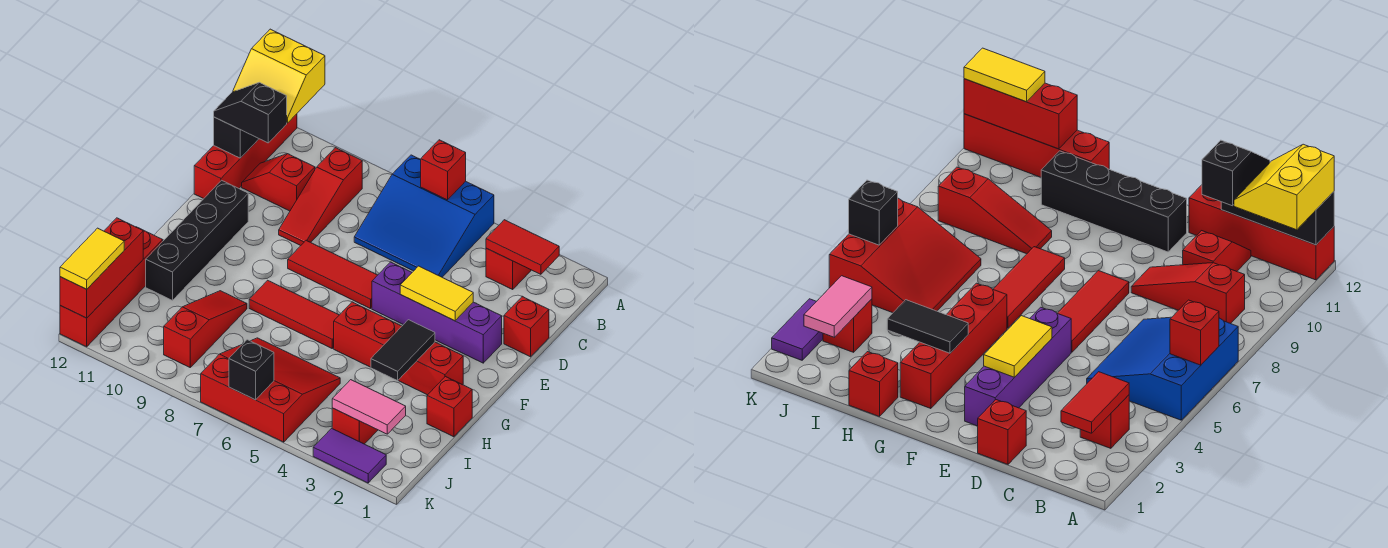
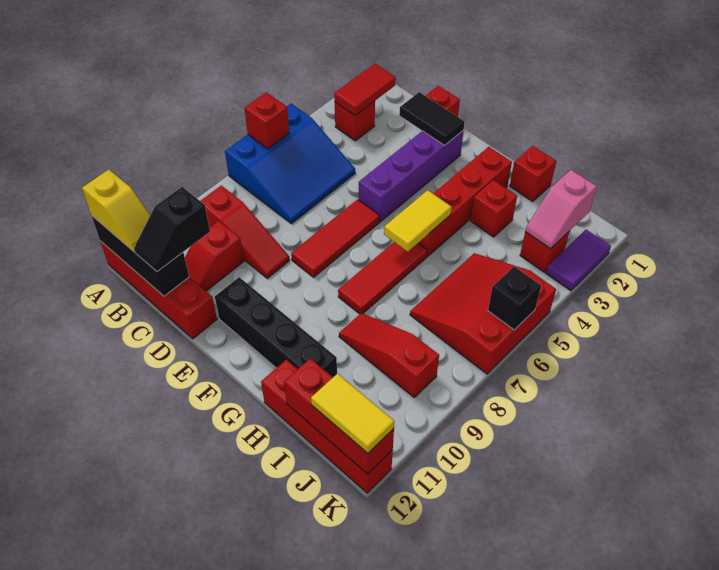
yellow 2x2 slope [233,29,325,123] -> yellow 1x2 slope [82,170,150,252]
yellow 1x2 tile [400,266,473,321] -> yellow 1x2 tile moved to [384,190,451,251]
black 1x2 tile [371,320,435,381] -> black 1x2 tile moved to [399,92,465,145]
none -> red 1x1 brick [470,180,517,237]
pink 1x2 tile [332,380,406,434] -> pink 1x2 slope [525,170,597,249]

